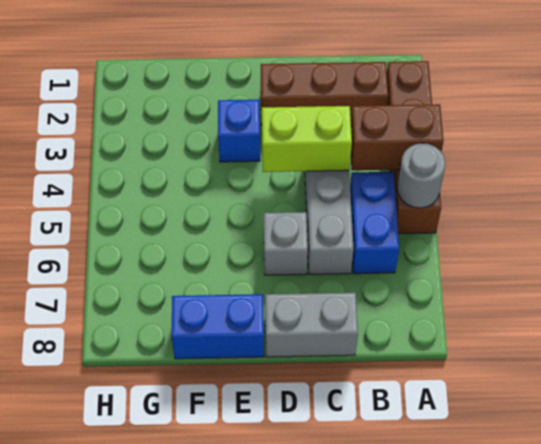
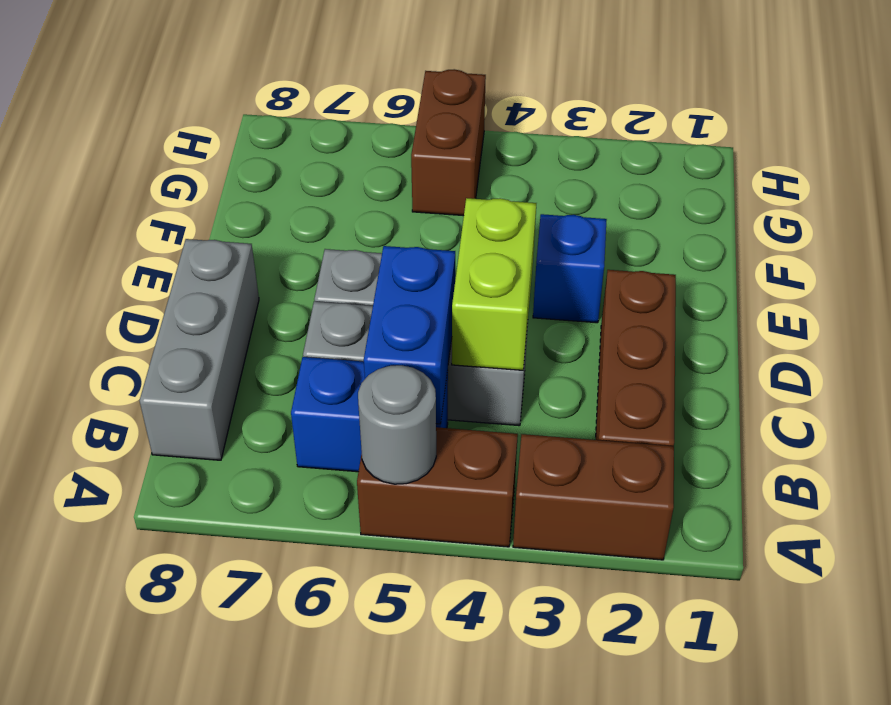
brown 1x2 brick [351,104,444,170] -> brown 1x2 brick moved to [411,69,486,216]
grey 1x2 brick [265,293,358,357] -> grey 1x3 brick [140,239,259,460]
blue 1x2 brick [171,294,264,359] -> blue 1x2 brick moved to [364,246,455,424]

